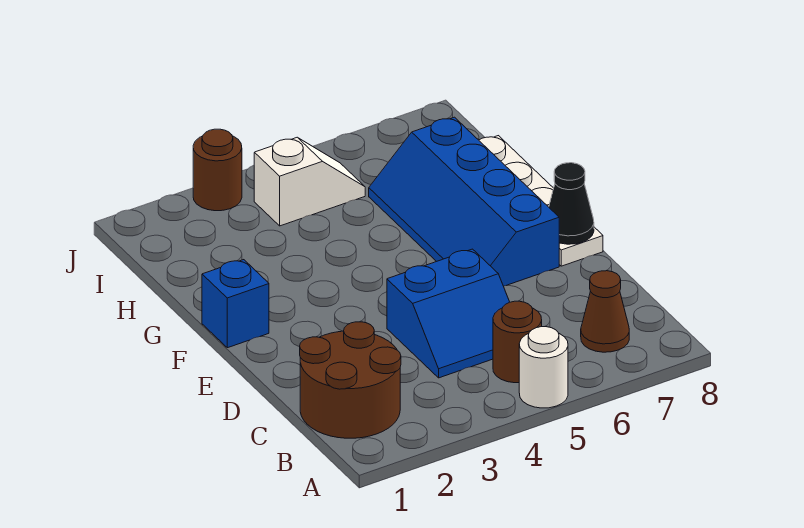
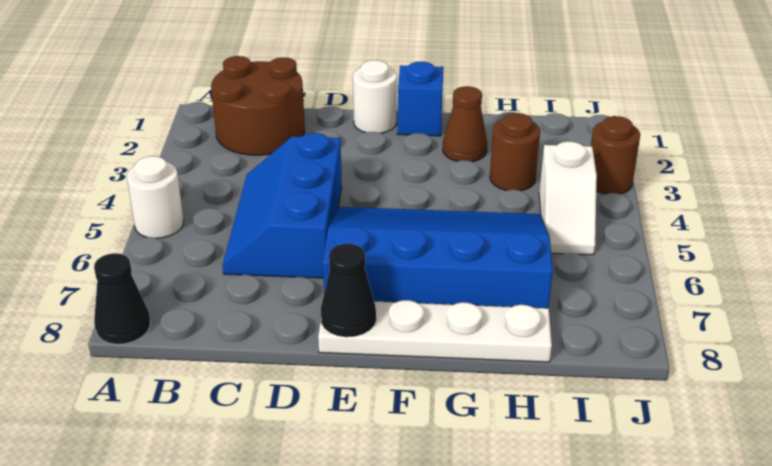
none -> black 1x1 cone [94,253,150,344]
brown 1x1 round brick [493,301,542,383] -> brown 1x1 round brick moved to [490,113,540,191]
brown 1x1 cone [581,271,629,352] -> brown 1x1 cone moved to [443,86,487,162]
blue 2x2 slope [387,249,509,378] -> blue 2x3 slope [222,133,342,278]
none -> white 1x1 round brick [353,60,397,133]
blue 2x4 slope [369,117,559,286] -> blue 3x4 slope [323,207,553,308]

